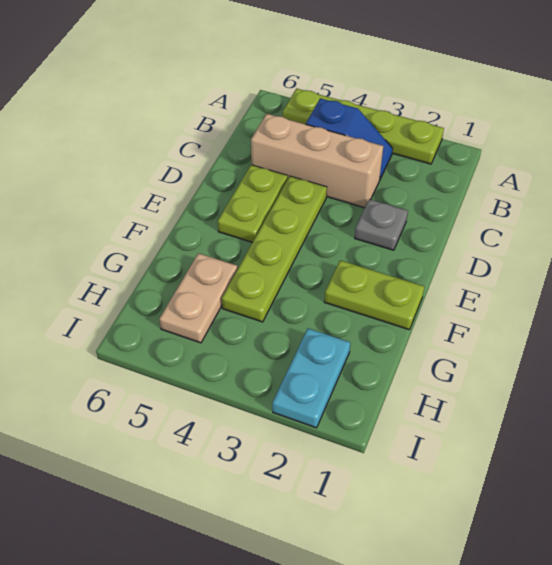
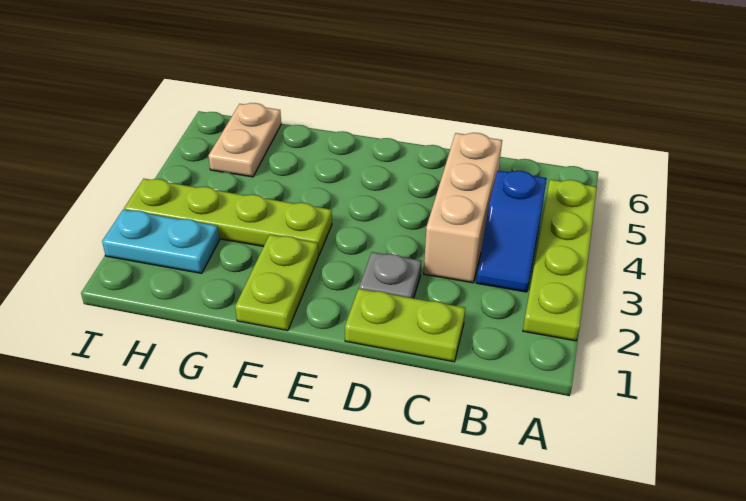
lime 1x4 plate [222,176,327,322] -> lime 1x4 plate moved to [124,179,332,256]
lime 1x2 plate [218,165,288,242] -> lime 1x2 plate moved to [345,289,465,362]
tan 1x2 plate [159,253,238,343] -> tan 1x2 plate turned to [208,103,281,177]

